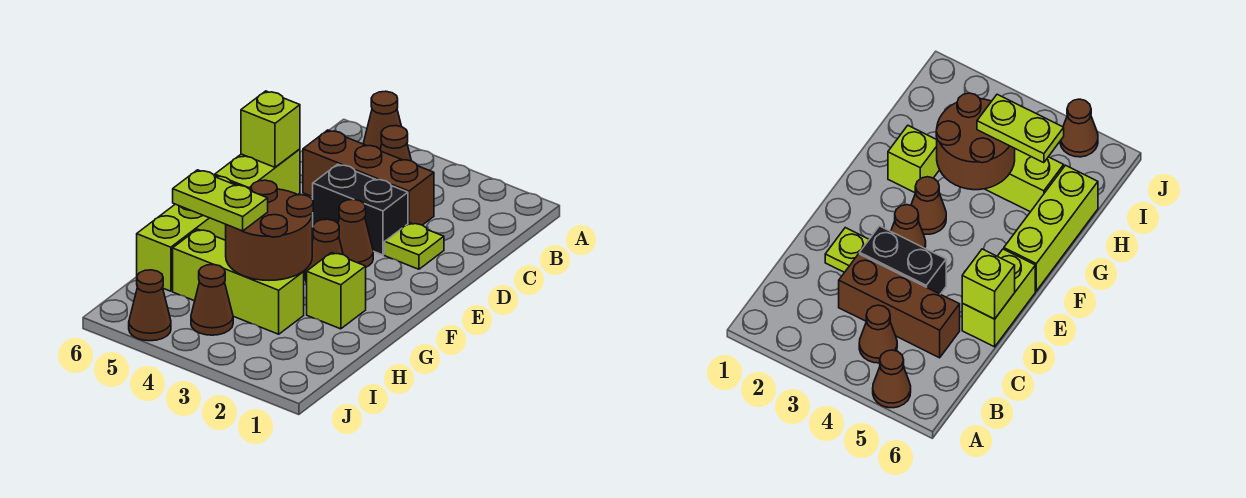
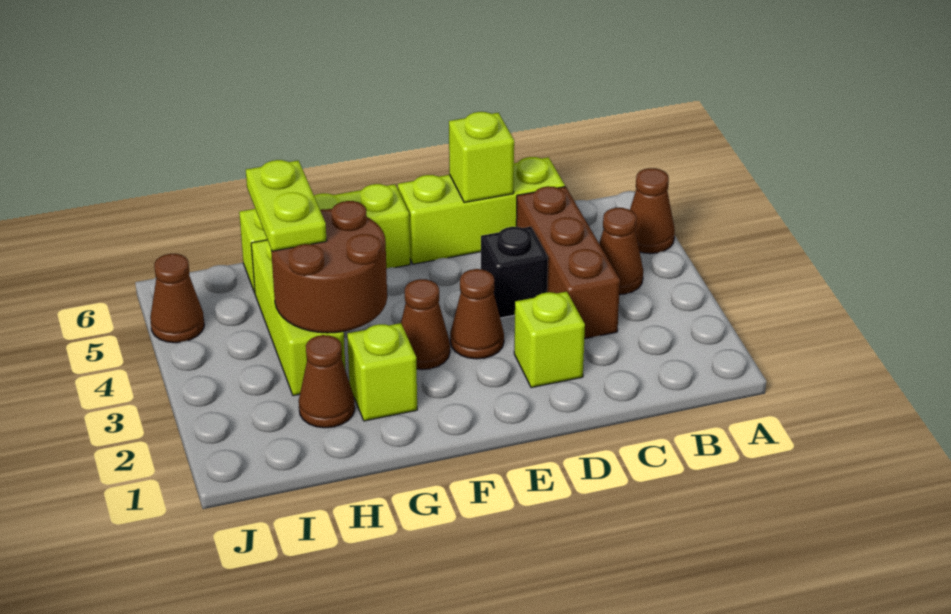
lime 1x1 plate [385,223,444,269] -> lime 1x1 brick [514,292,585,388]
black 1x2 brick [312,164,408,255] -> black 1x1 brick [481,227,548,318]
lime 1x2 brick [215,149,300,195] -> lime 1x3 brick [398,157,565,264]
brown 1x1 cone [191,264,233,335] -> brown 1x1 cone moved to [299,335,355,428]

